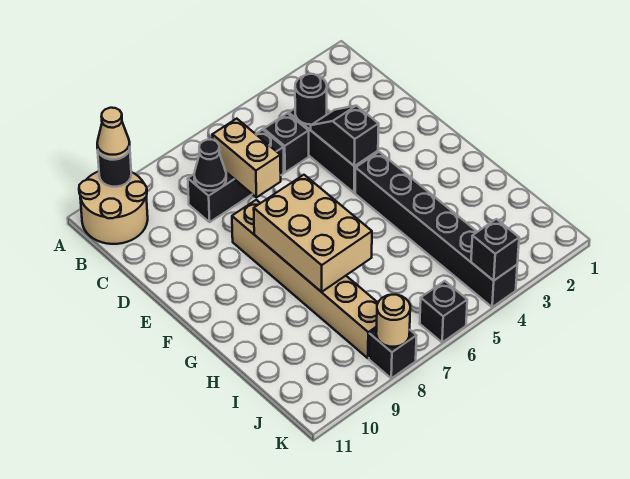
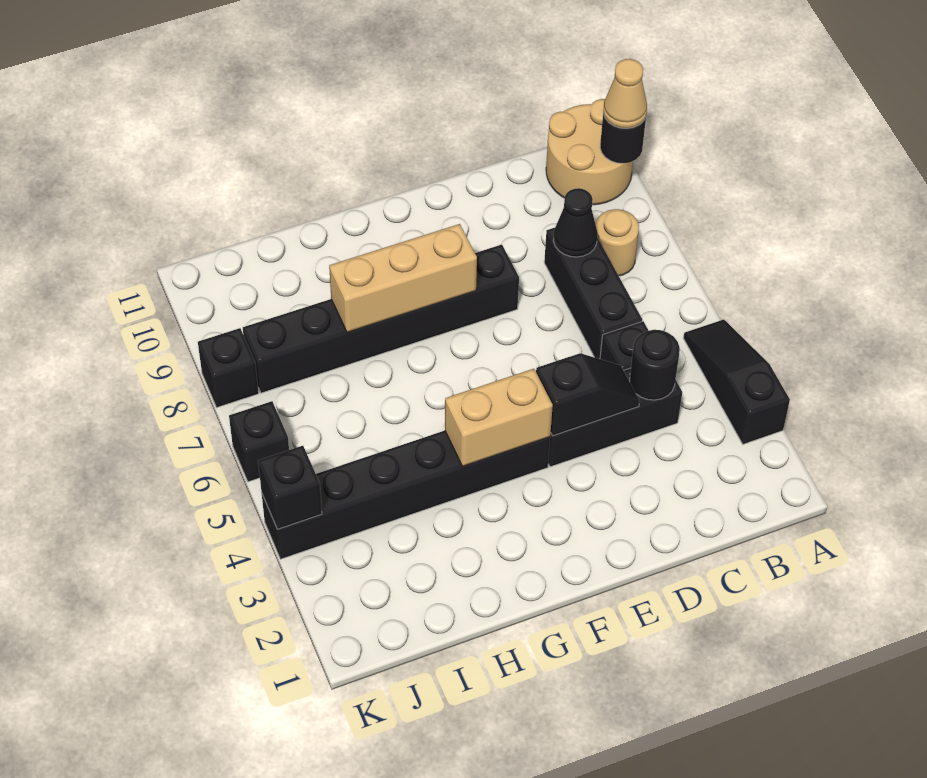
none -> black 1x3 slope [683,319,790,444]
tan 1x2 brick [212,119,281,197] -> tan 1x2 brick moved to [445,369,553,466]
tan 1x6 brick [232,200,378,358] -> black 1x6 brick [243,245,519,393]
tan 2x3 brick [254,175,372,292] -> tan 1x3 brick [329,224,477,332]
tan 1x1 round brick [376,295,410,347] -> tan 1x1 round brick moved to [596,209,639,276]

